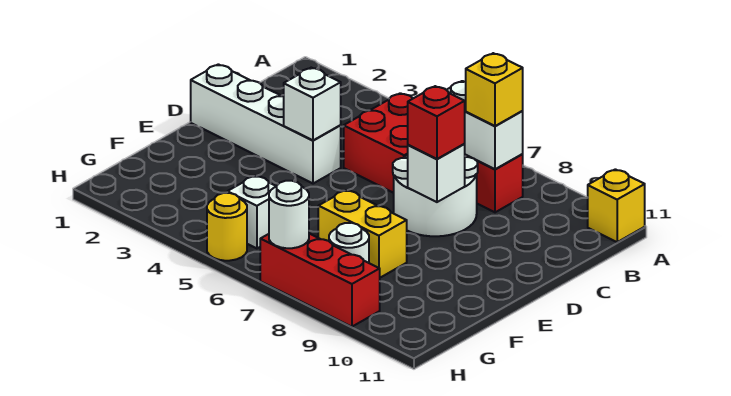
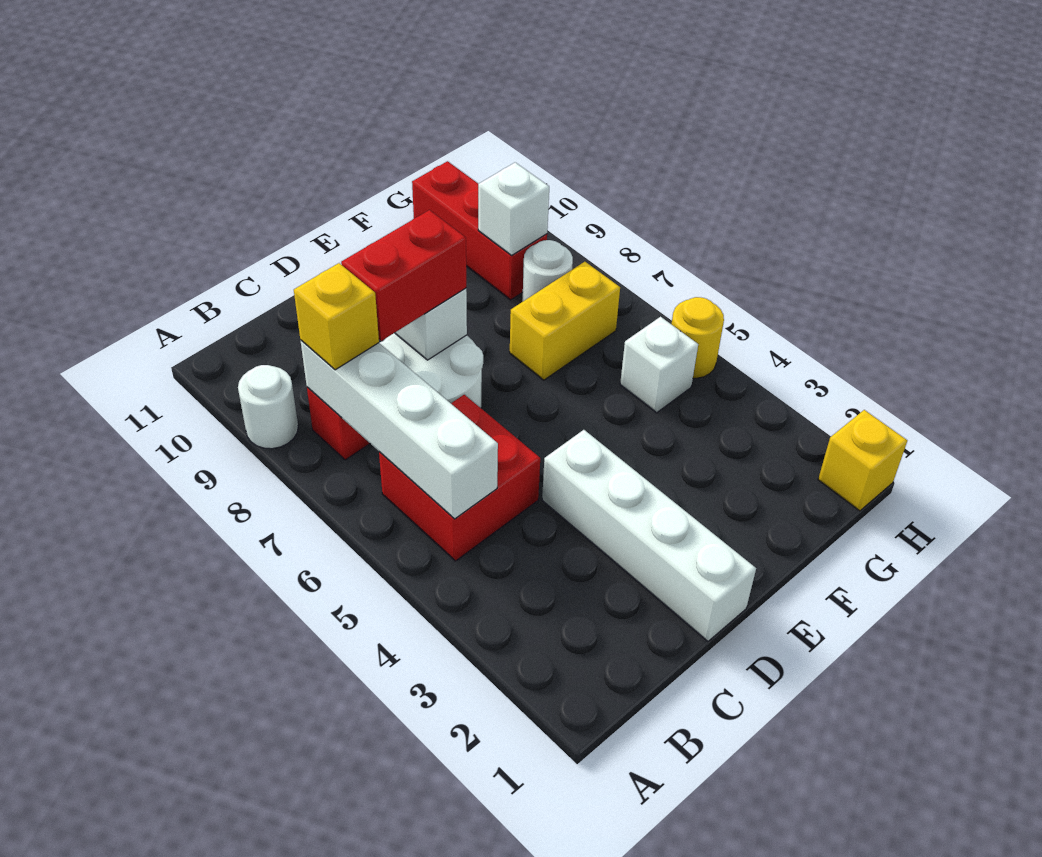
yellow 1x1 brick [588,169,645,242] -> yellow 1x1 brick moved to [818,410,907,511]
white 1x2 brick [447,81,523,169] -> white 1x4 brick [300,340,498,519]
white 1x1 brick [284,68,341,140] -> white 1x1 brick moved to [478,162,549,256]
red 1x1 brick [408,86,465,159] -> red 1x2 brick [341,210,466,341]
yellow 1x2 brick [318,190,407,278] -> yellow 1x2 brick turned to [510,262,620,380]
red 1x3 brick [260,234,380,327] -> red 1x3 brick moved to [412,161,547,300]
white 1x1 round brick [269,181,309,248] -> white 1x1 round brick moved to [238,365,298,449]

